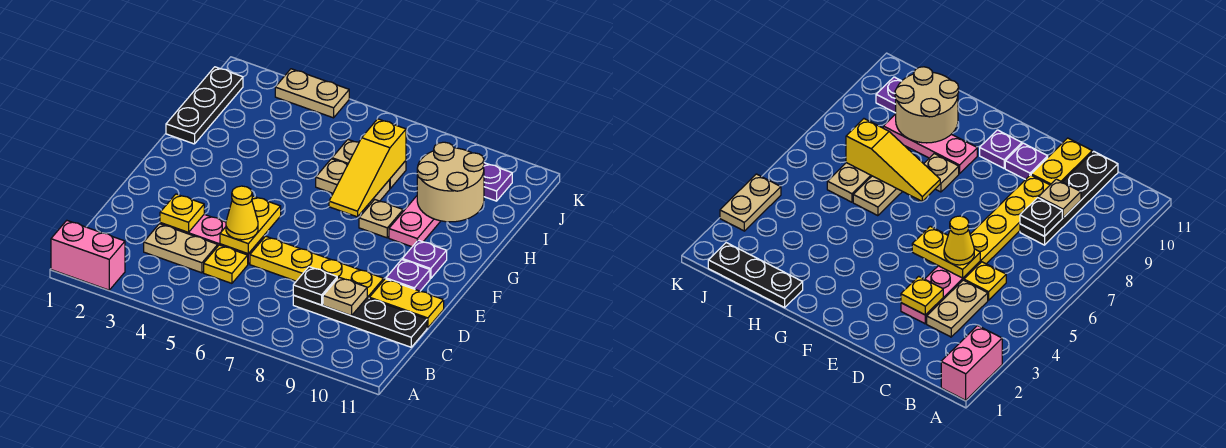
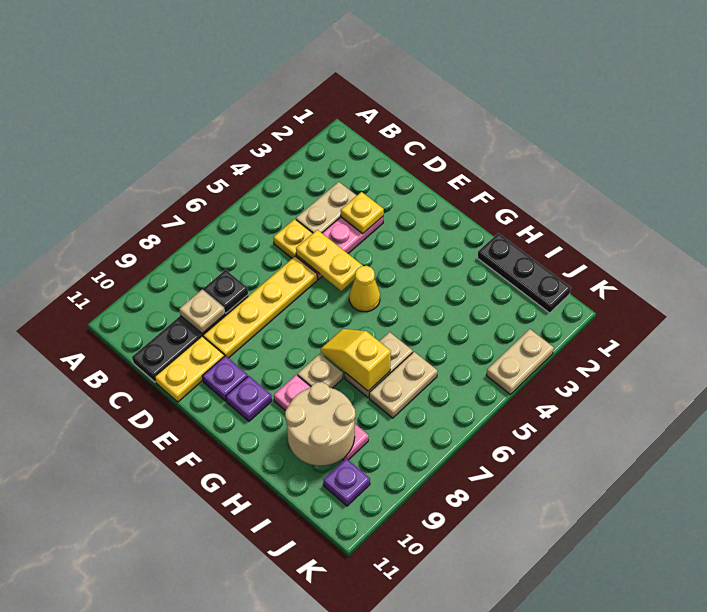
pink 1x2 brick [51,221,125,290] -> none
yellow 1x1 cone [226,186,258,240] -> yellow 1x1 cone moved to [349,266,380,312]
yellow 1x3 slope [329,119,406,217] -> yellow 1x2 slope [321,329,391,391]

